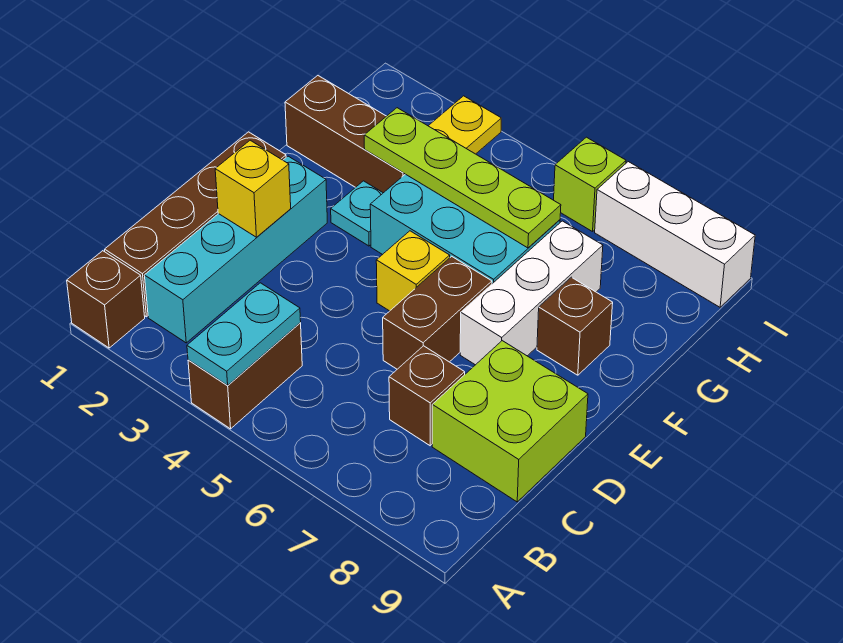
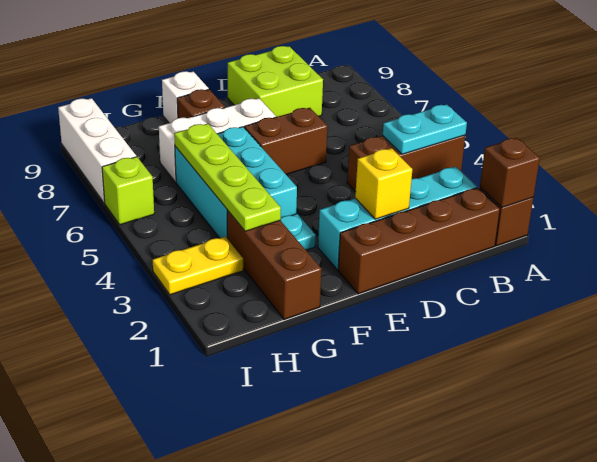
brown 1x2 brick [188,323,302,429] -> brown 1x3 brick [347,135,465,192]
brown 1x1 brick [389,346,465,446] -> brown 1x1 brick moved to [480,138,540,208]
yellow 1x1 brick [376,231,450,311] -> none
none -> white 1x1 brick [162,71,209,123]

